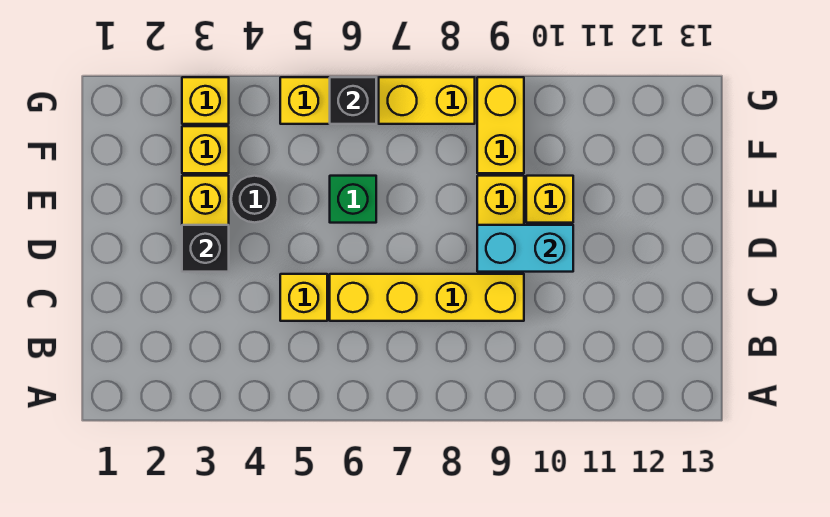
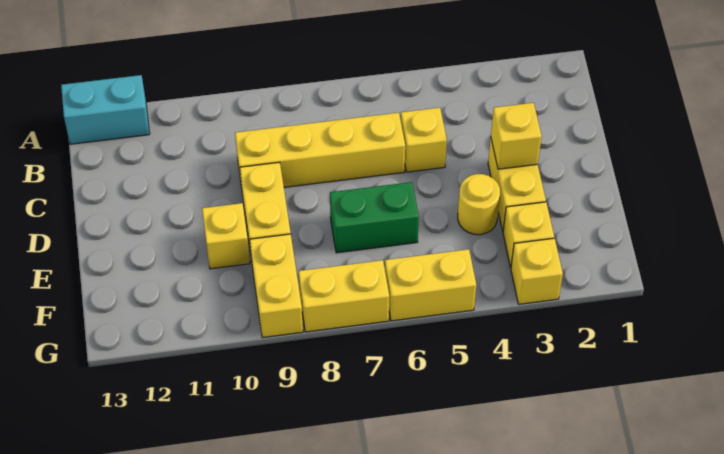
black 1x1 brick [182,225,229,272] -> yellow 1x1 brick [491,103,542,169]
cyan 1x2 brick [477,225,573,272] -> cyan 1x2 brick moved to [61,75,150,144]
black 1x1 round brick [231,176,278,223] -> yellow 1x1 round brick [458,174,500,235]
green 1x1 brick [330,176,376,223] -> green 1x2 brick [330,182,419,253]
black 1x1 brick [330,77,376,124] -> none

